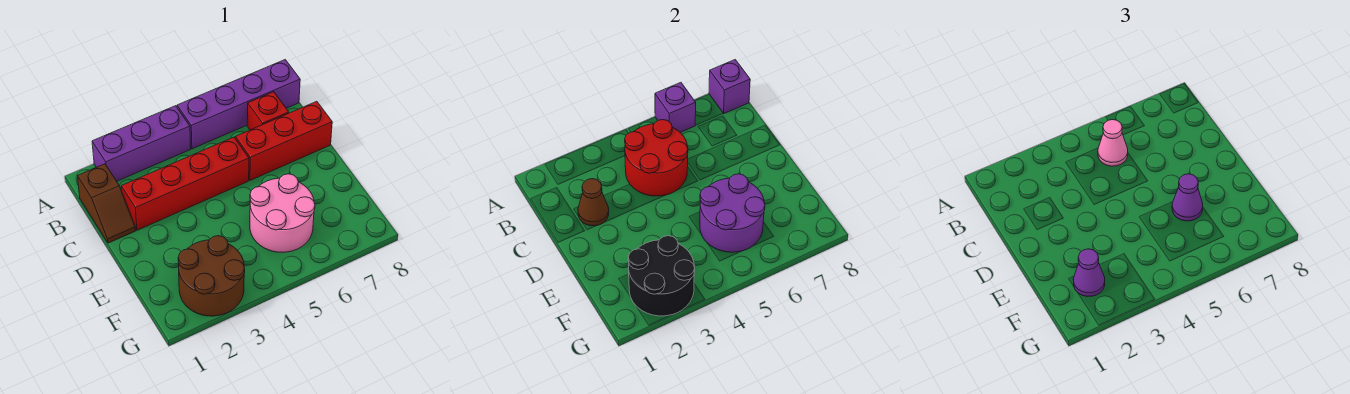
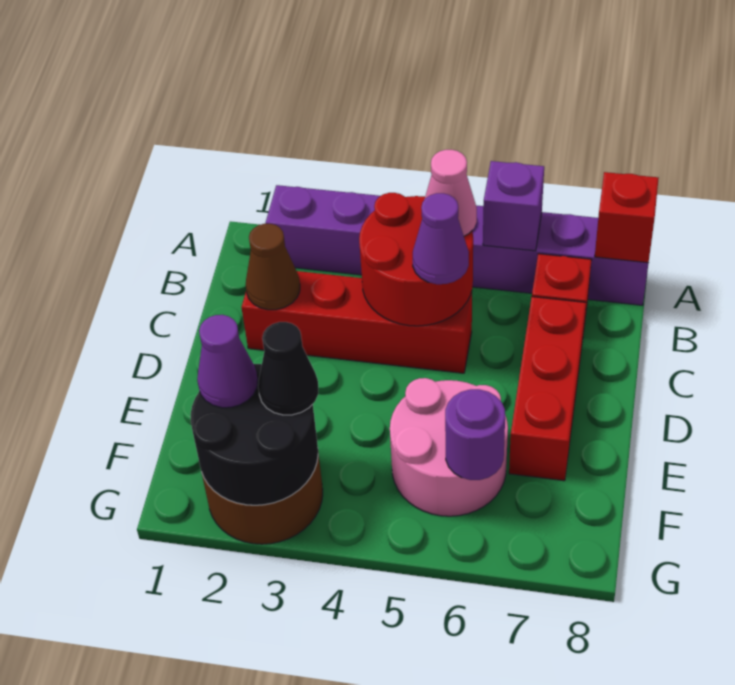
purple 1x1 brick [709,60,750,113] -> red 1x1 brick [595,172,659,263]
brown 1x2 slope [78,164,136,243] -> none
red 1x3 brick [235,101,332,180] -> red 1x3 brick turned to [509,297,586,481]
purple 2x2 round brick [700,174,765,252] -> purple 1x1 round brick [445,389,505,480]
purple 1x1 cone [1172,174,1203,221] -> purple 1x1 cone moved to [413,193,469,284]
none -> black 1x1 cone [258,322,318,415]

